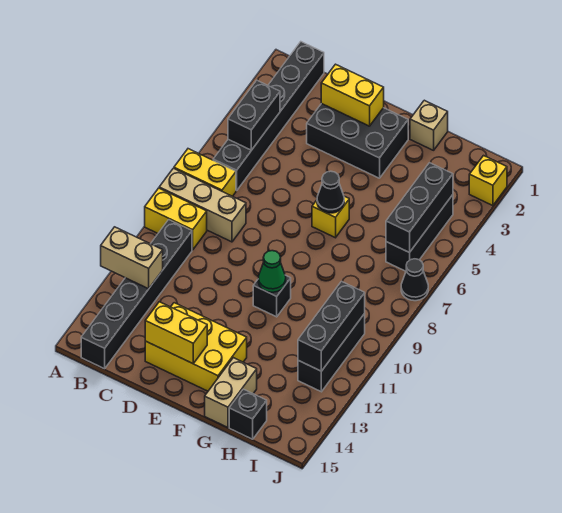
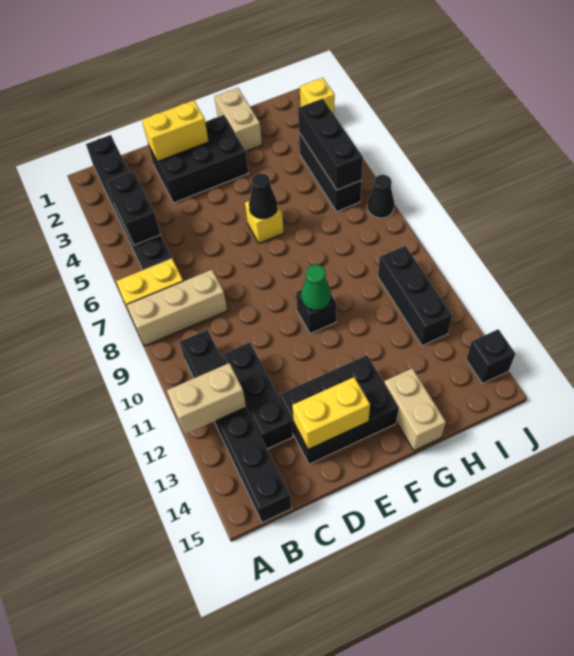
yellow 1x2 brick [145,188,207,250] -> none
yellow 2x3 brick [145,303,247,391] -> black 2x3 brick [279,355,399,464]
tan 1x1 brick [410,100,448,150] -> tan 1x2 brick [215,88,262,151]
black 1x1 brick [229,389,267,439] -> black 1x1 brick moved to [466,329,515,383]
black 1x3 brick [298,282,365,371] -> black 1x3 brick moved to [222,342,293,449]

